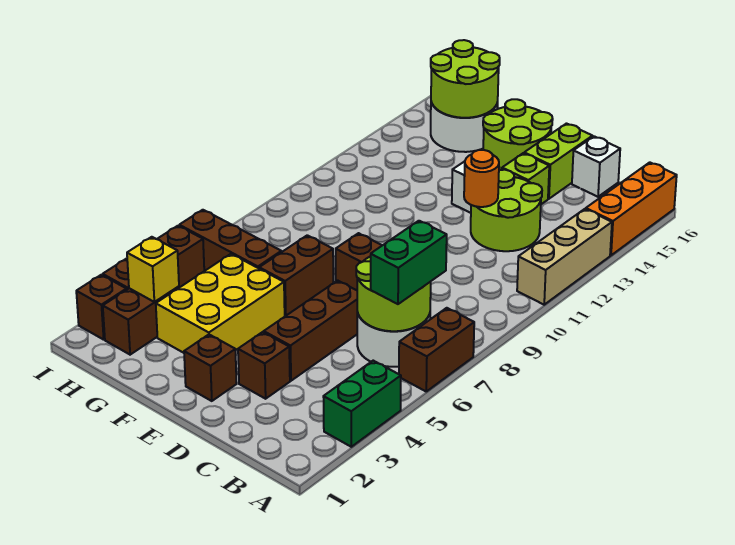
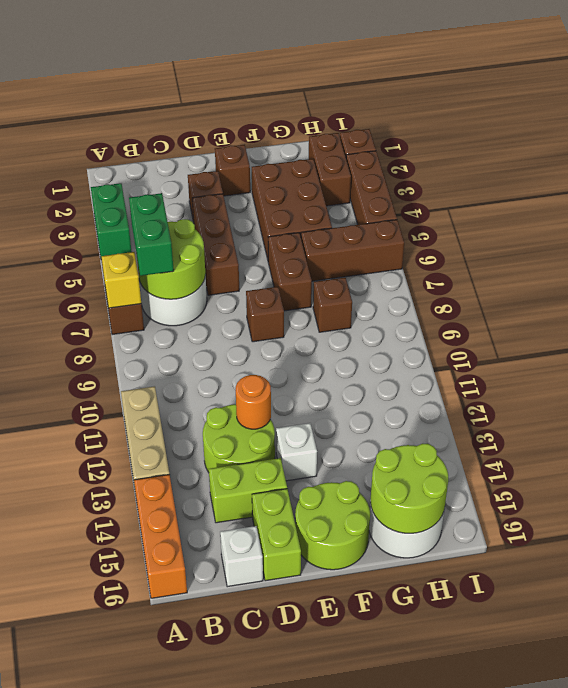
lime 1x1 brick [502,153,549,204] -> lime 1x2 brick [209,458,287,523]
yellow 2x3 brick [156,254,285,353] -> brown 2x3 brick [252,159,332,259]
none -> brown 1x1 brick [313,278,352,332]
yellow 1x1 brick [127,237,179,302] -> yellow 1x1 brick moved to [102,252,141,308]

